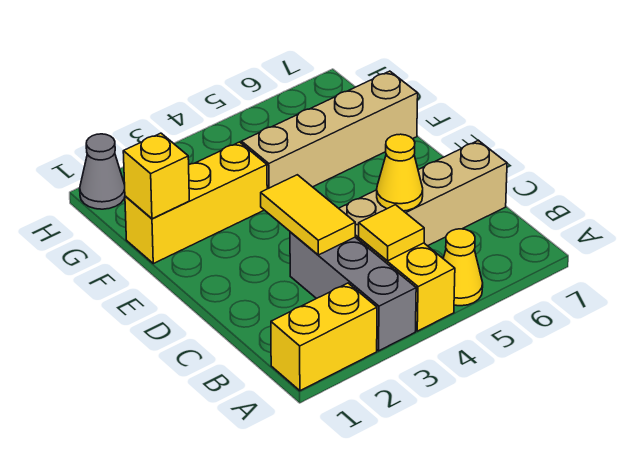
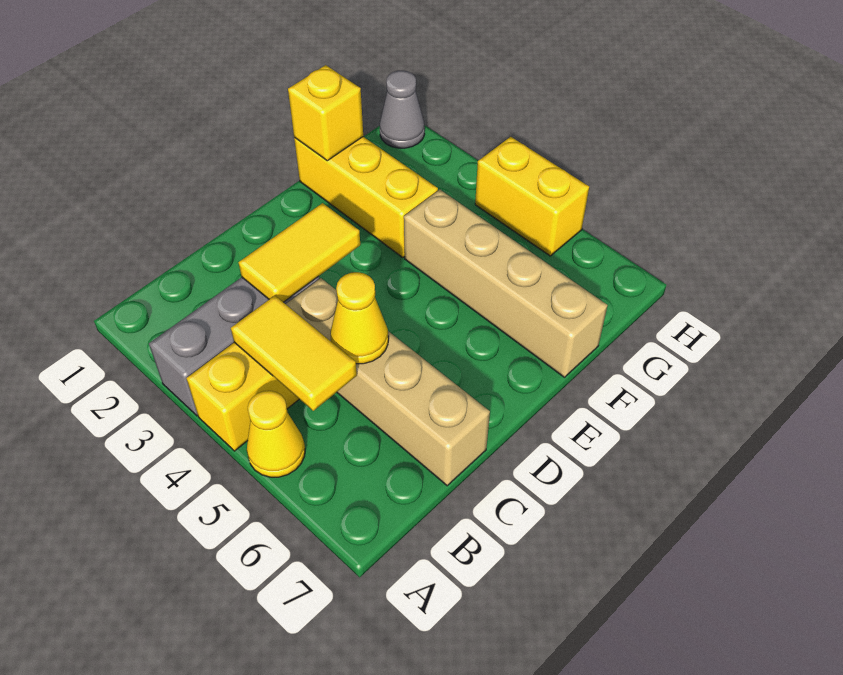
yellow 1x2 brick [271,283,377,391] -> yellow 1x2 brick moved to [475,137,589,256]
yellow 1x1 tile [359,205,424,261] -> yellow 1x2 tile [231,296,357,411]

